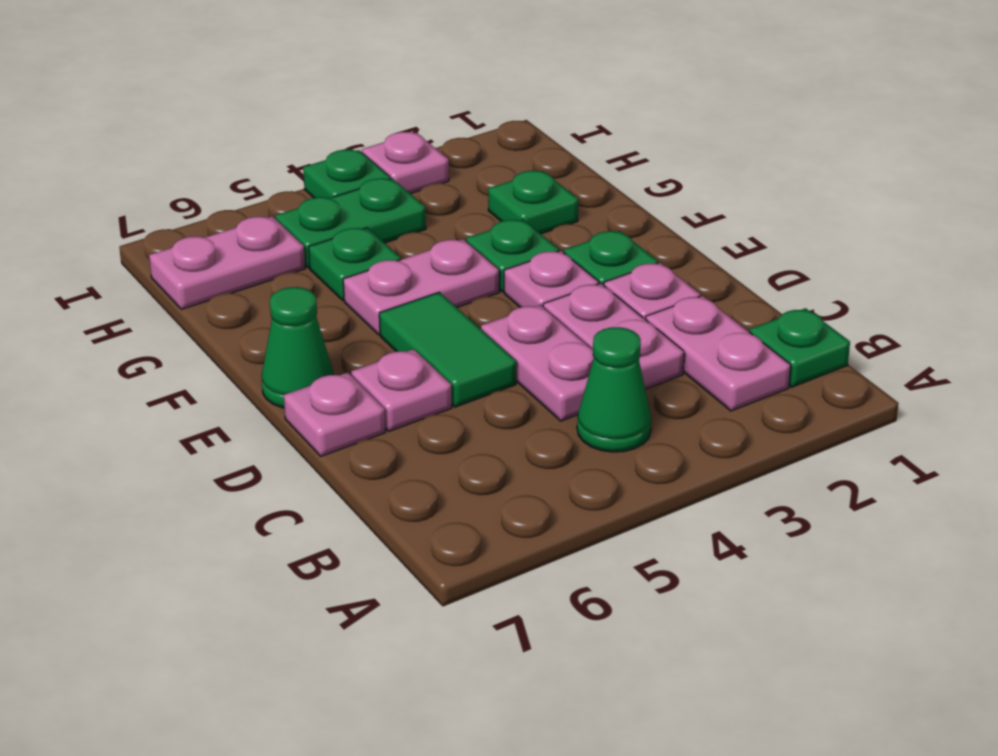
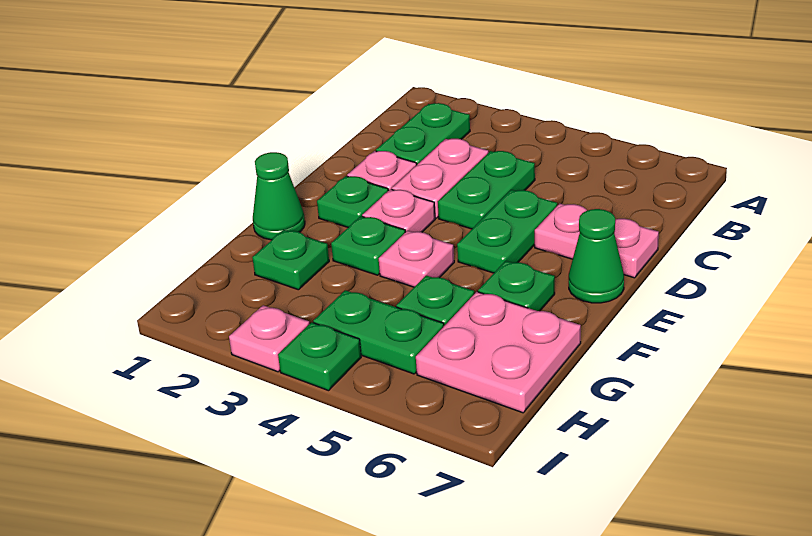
green 1x1 plate [749,308,850,387] -> green 1x1 plate moved to [478,261,555,311]
pink 1x2 plate [646,296,791,411] -> green 1x2 plate [376,103,470,164]
green 1x1 cone [577,327,651,452] -> green 1x1 cone moved to [253,152,305,240]
pink 1x2 plate [481,305,594,421] -> green 1x2 plate [438,151,535,229]
green 1x2 tile [379,292,516,407] -> green 1x2 plate [457,190,557,273]
pink 1x2 plate [343,239,499,335] -> pink 1x1 plate [379,231,454,287]
pink 1x2 plate [149,216,305,309] -> pink 2x2 plate [416,292,581,413]

